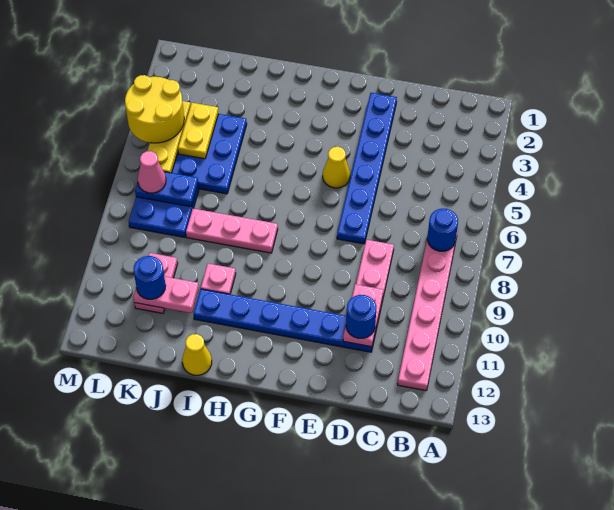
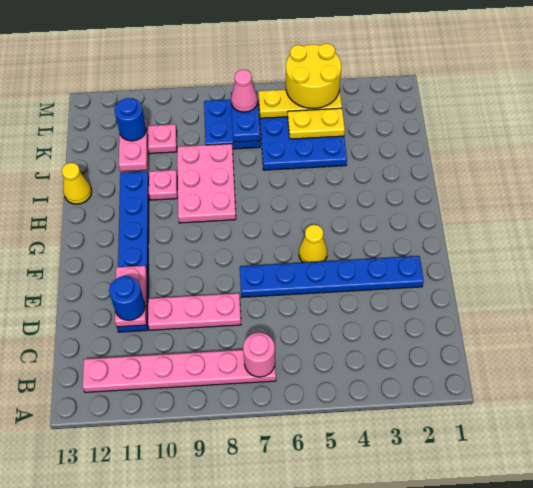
blue 1x1 round brick [427,209,458,251] -> pink 1x1 round brick [243,333,275,377]
pink 1x2 plate [343,284,383,347] -> pink 1x2 plate turned to [115,266,147,327]
pink 1x3 plate [186,209,278,253] -> pink 2x3 plate [177,144,236,223]

